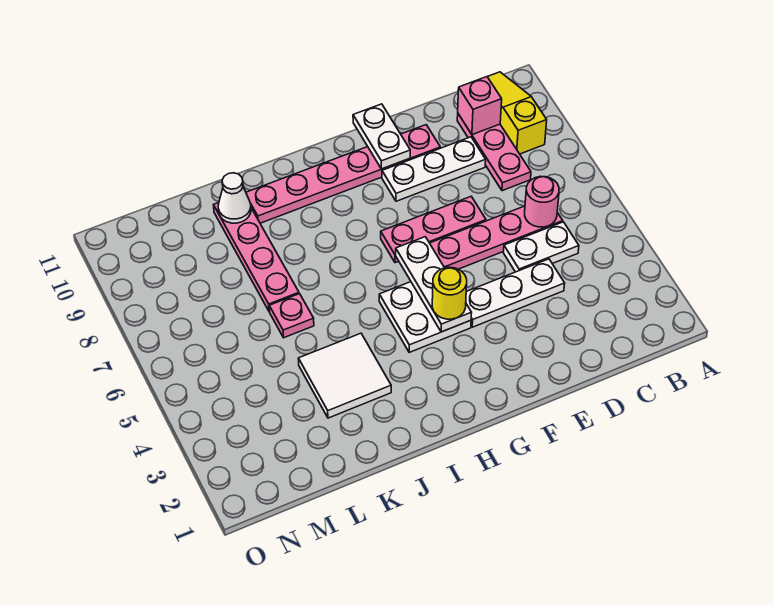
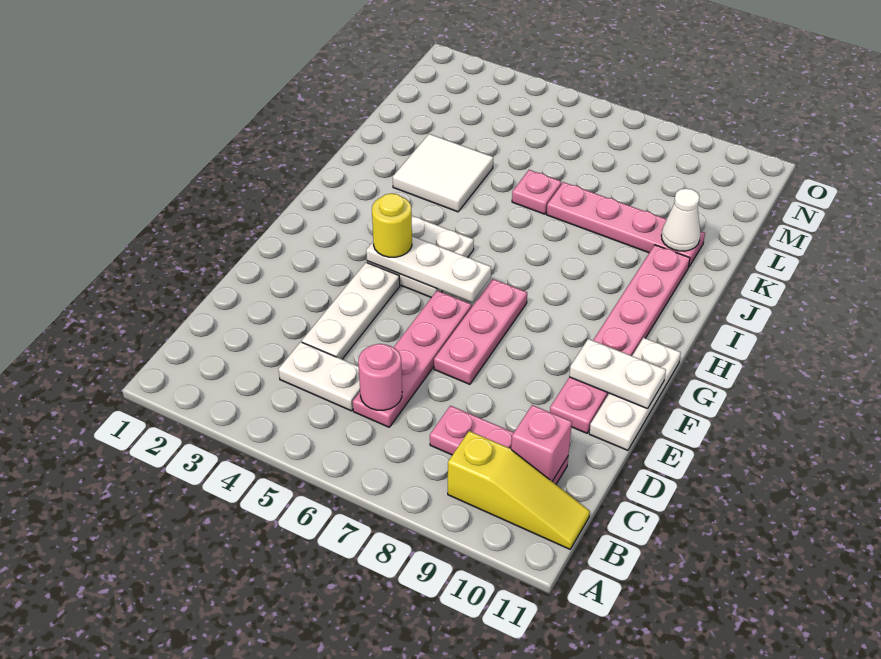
white 1x2 plate [504,222,579,272] -> white 1x2 plate turned to [279,342,360,411]
white 1x3 plate [382,137,486,201] -> white 1x3 plate moved to [589,338,681,450]

